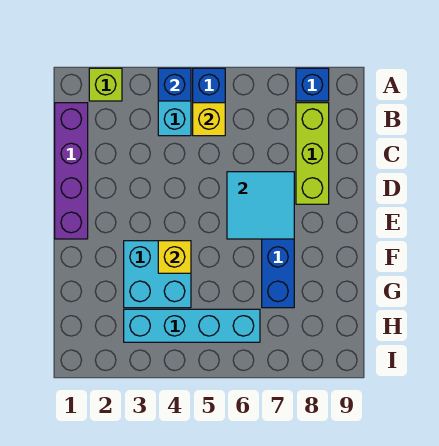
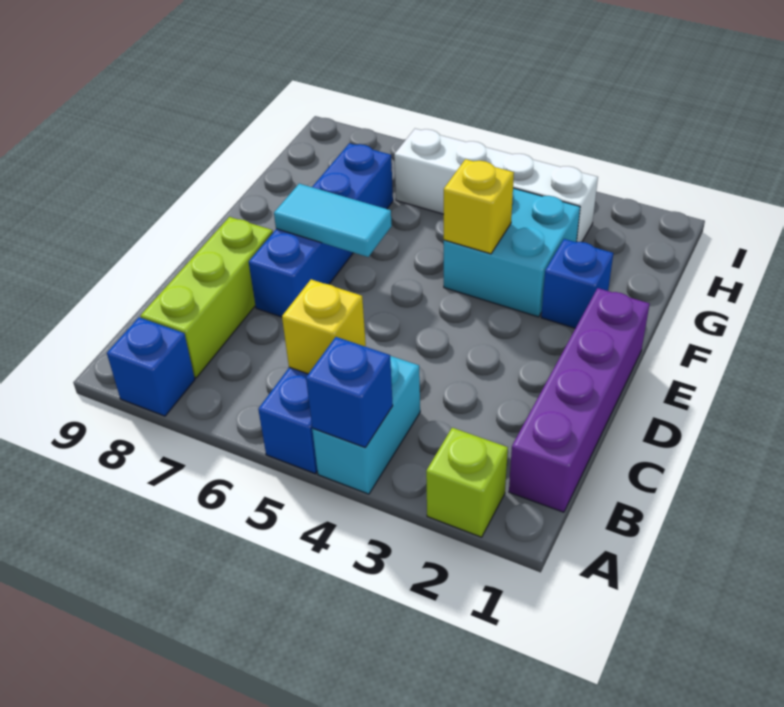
cyan 2x2 tile [227,172,294,239] -> cyan 1x2 tile [274,184,392,257]
none -> blue 1x1 brick [541,239,613,328]
cyan 1x4 brick [124,309,260,342] -> white 1x4 brick [394,129,598,242]

